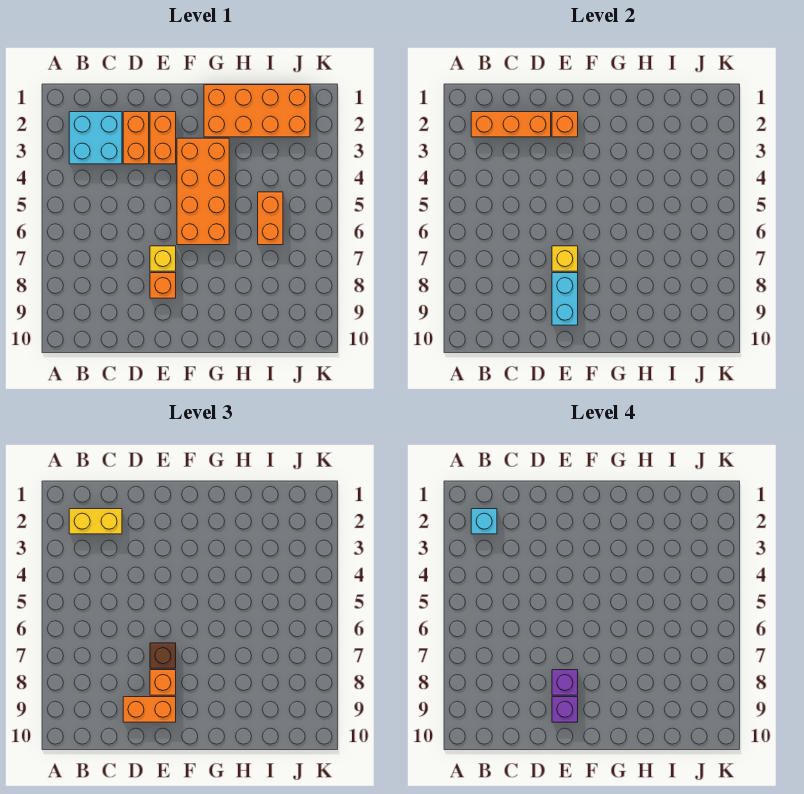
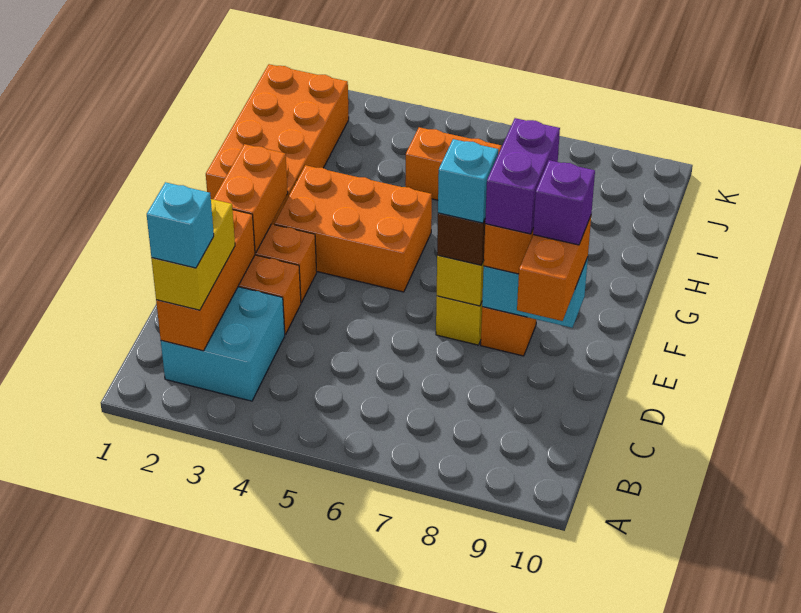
orange 1x1 brick [552,112,578,137] -> orange 1x2 brick [213,144,288,253]
none -> cyan 1x1 brick [438,139,498,223]
purple 1x1 brick [552,670,578,695] -> purple 1x2 brick [485,118,560,234]
orange 2x4 brick [177,138,229,245] -> orange 2x3 brick [274,165,432,292]

